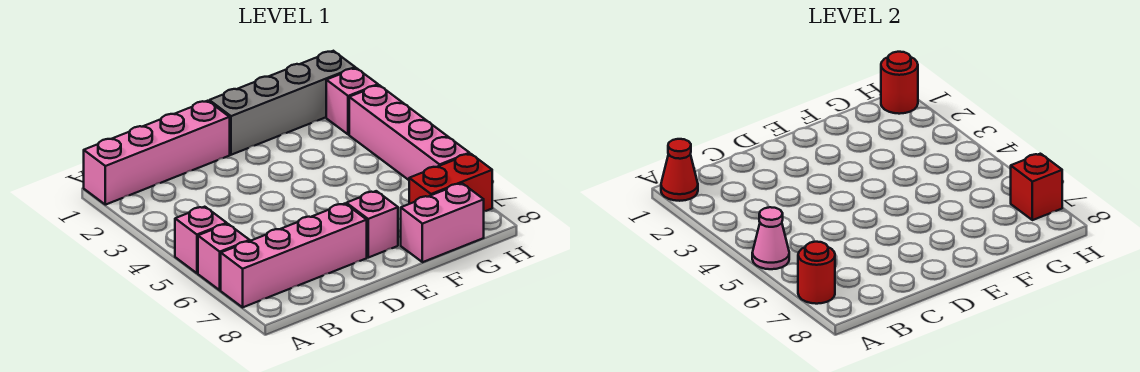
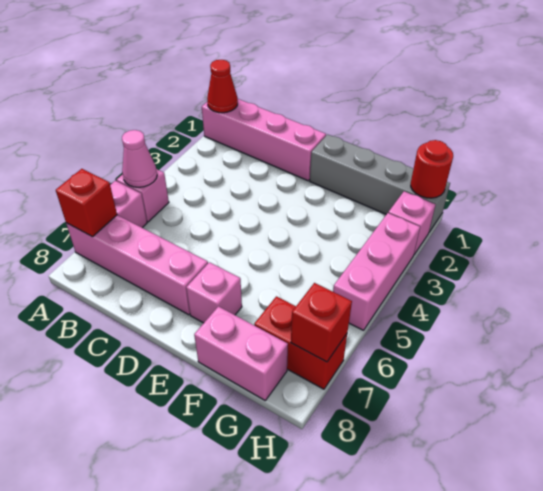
red 1x1 round brick [798,242,835,304] -> red 1x1 brick [56,169,117,237]
pink 1x4 brick [349,85,469,180] -> pink 1x3 brick [333,213,420,330]

